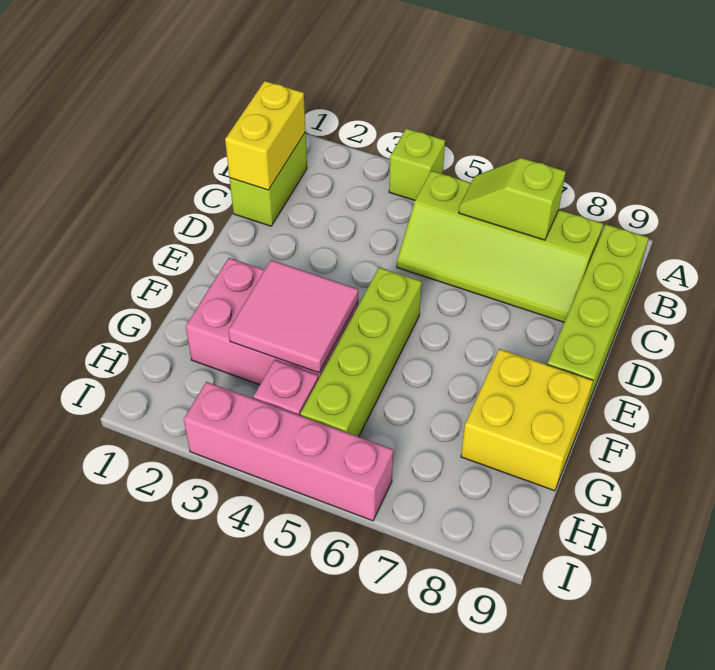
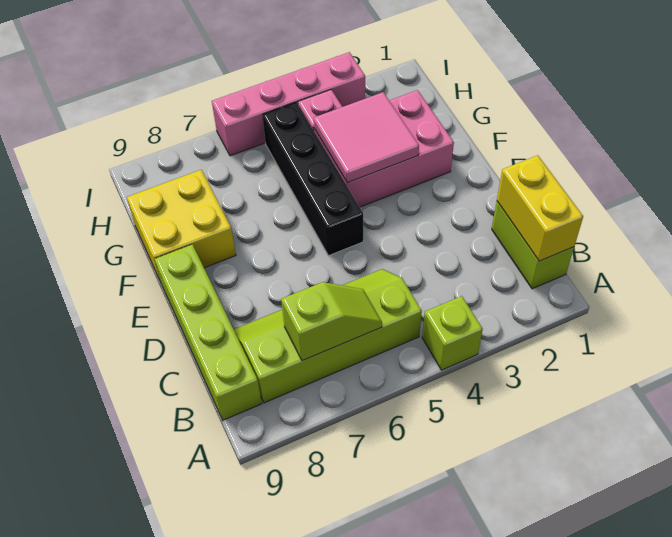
lime 1x4 brick [300,267,422,437] -> black 1x4 brick [262,102,363,256]

